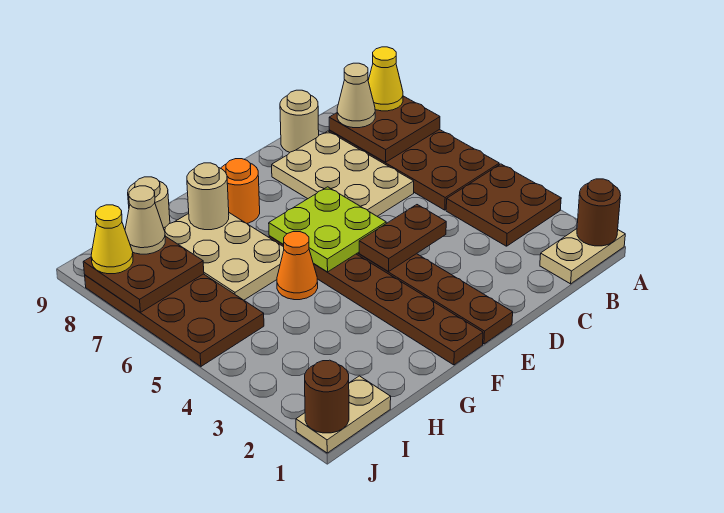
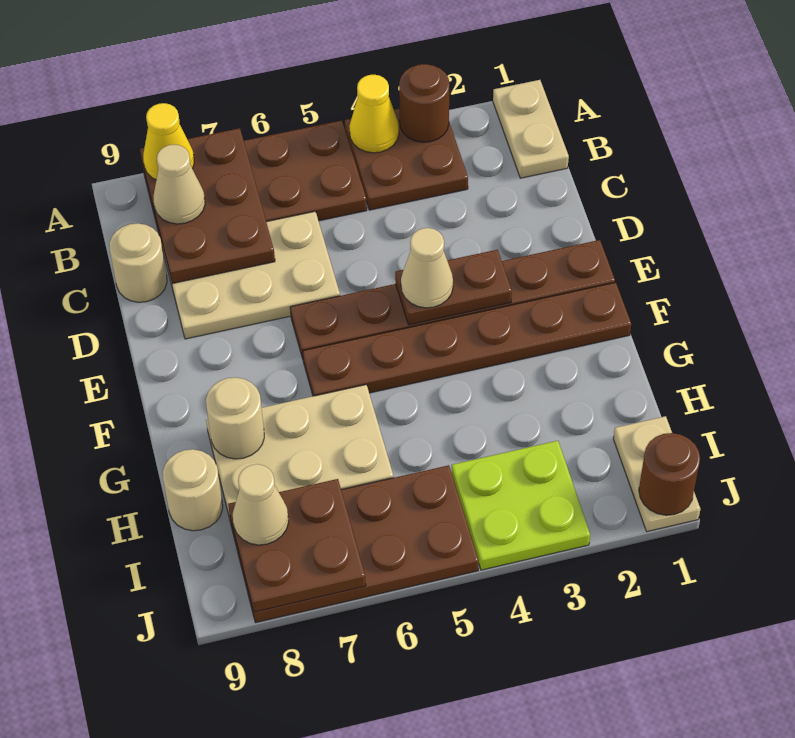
brown 1x1 round brick [577,179,621,246] -> brown 1x1 round brick moved to [399,64,449,142]
brown 2x2 plate [329,96,440,162] -> brown 2x3 plate [140,128,275,284]
brown 1x2 plate [359,205,446,272] -> brown 1x2 plate turned to [395,250,512,325]
none -> tan 1x1 cone [401,228,453,308]
lime 2x2 plate [269,187,386,272] -> lime 2x2 plate moved to [452,441,590,570]
orange 1x1 round brick [221,159,260,223] -> none
orange 1x1 cone [277,232,318,300] -> none
yellow 1x1 cone [91,205,133,274] -> yellow 1x1 cone moved to [349,75,399,153]

